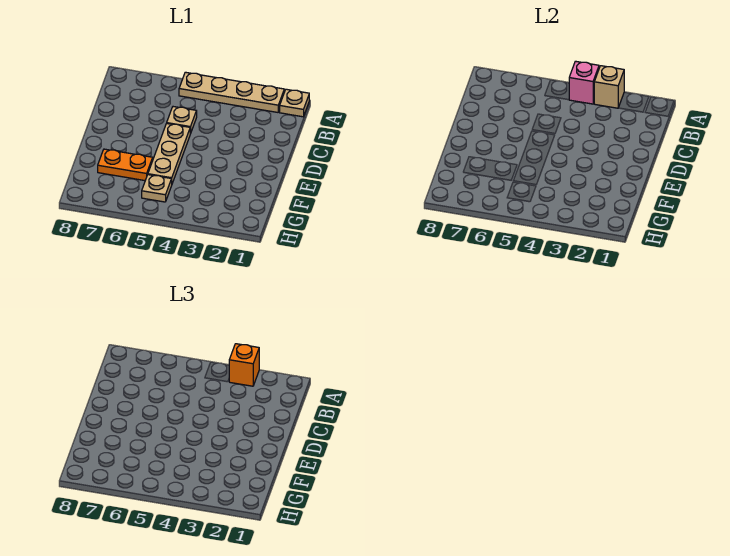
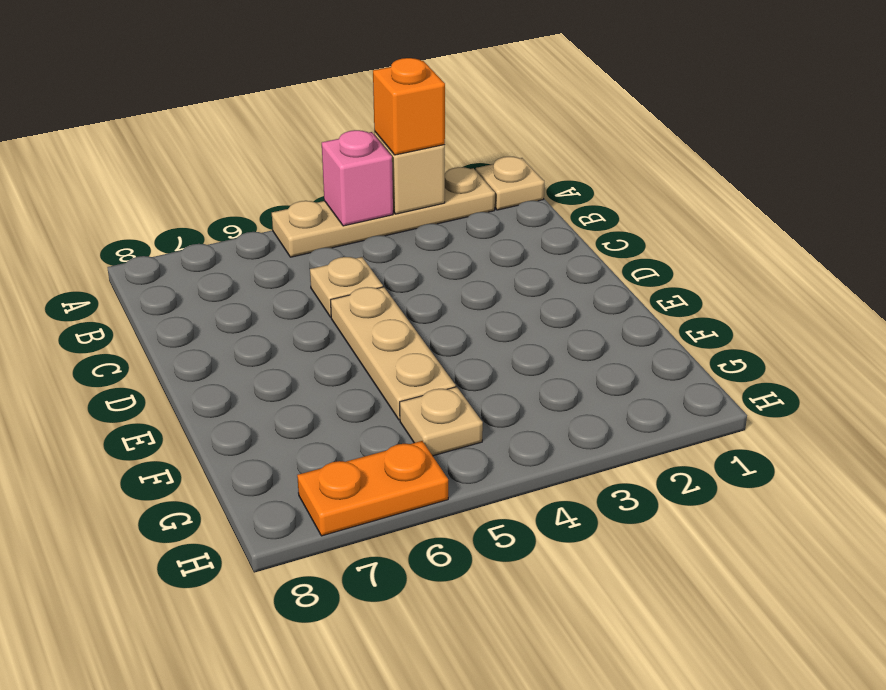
orange 1x2 plate [98,149,153,181] -> orange 1x2 plate moved to [297,441,448,536]

